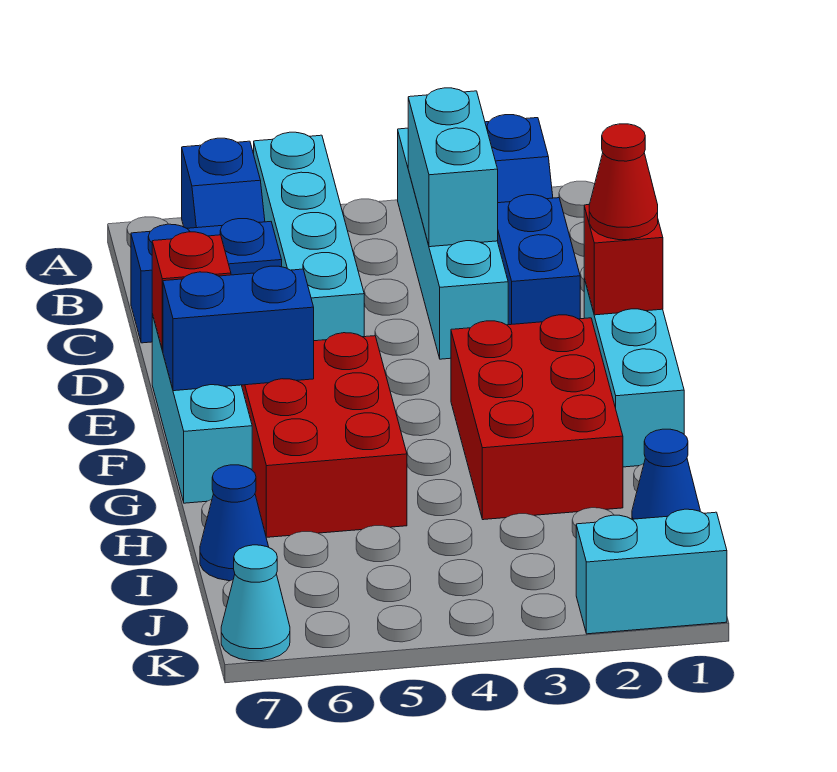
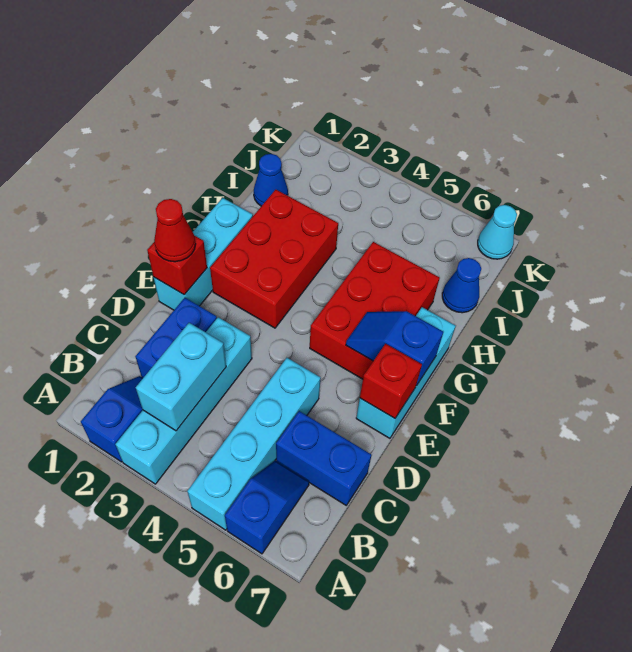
blue 1x2 brick [163,266,314,391] -> blue 1x2 slope [346,311,443,386]
cyan 1x2 brick [576,509,727,634] -> none

